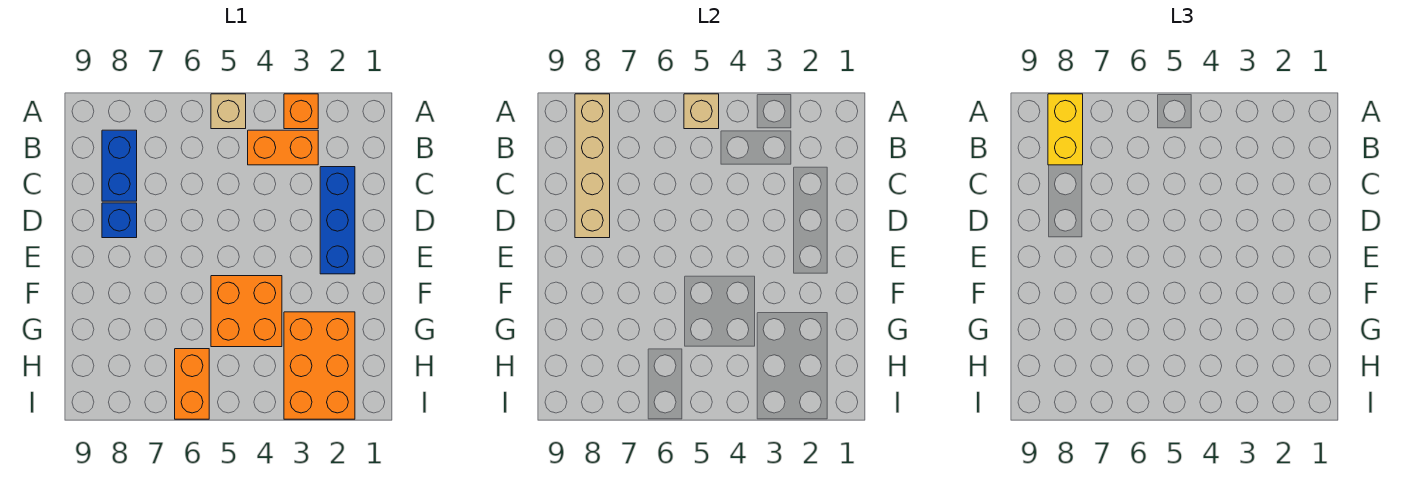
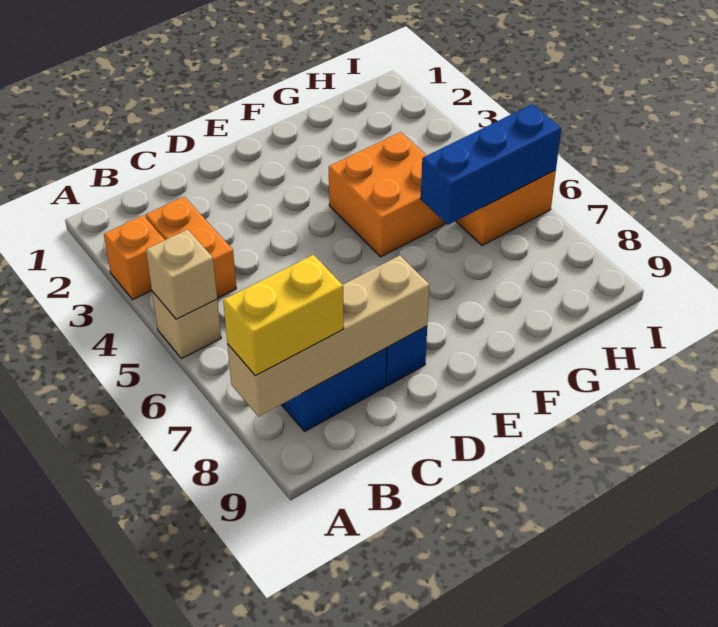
blue 1x3 brick [320,167,355,274] -> blue 1x3 brick moved to [421,104,561,225]
orange 2x3 brick [284,312,355,419] -> none

